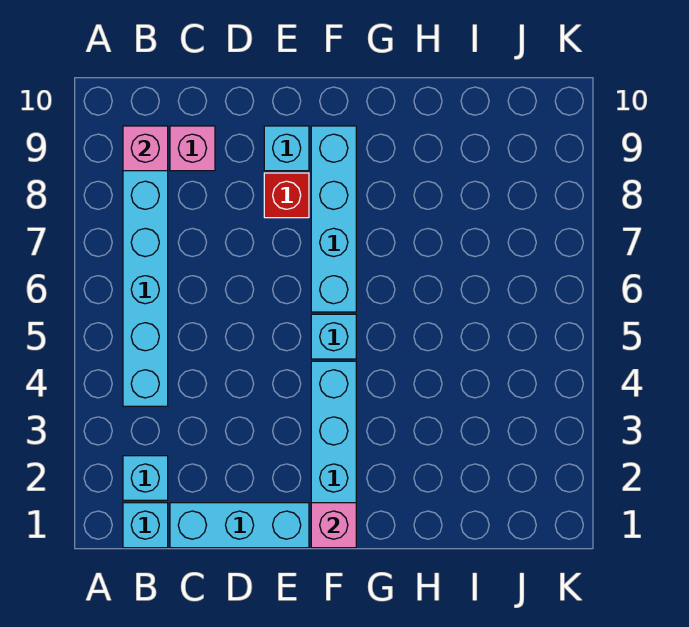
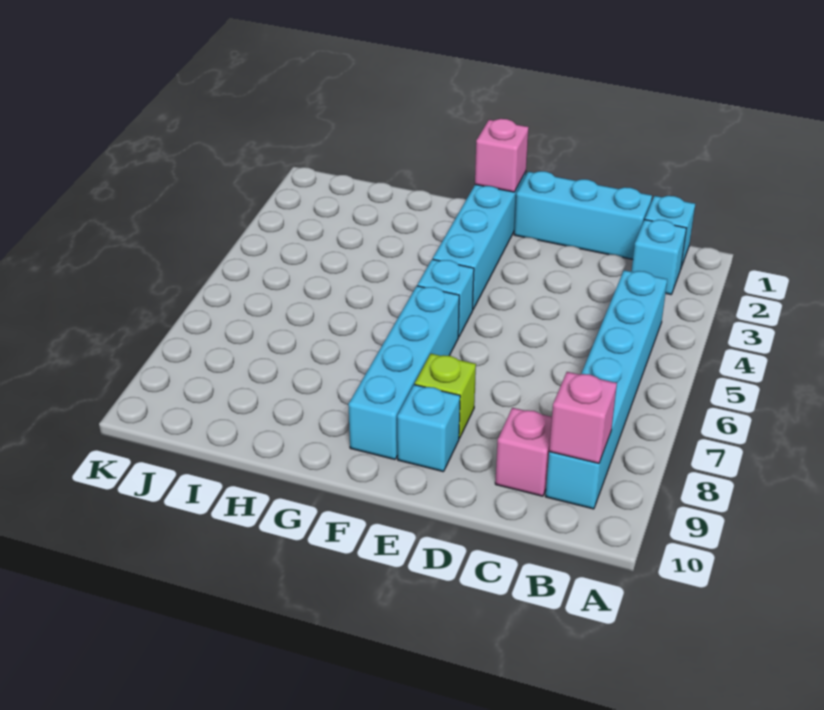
red 1x1 brick [264,173,309,218] -> lime 1x1 brick [415,354,476,438]

